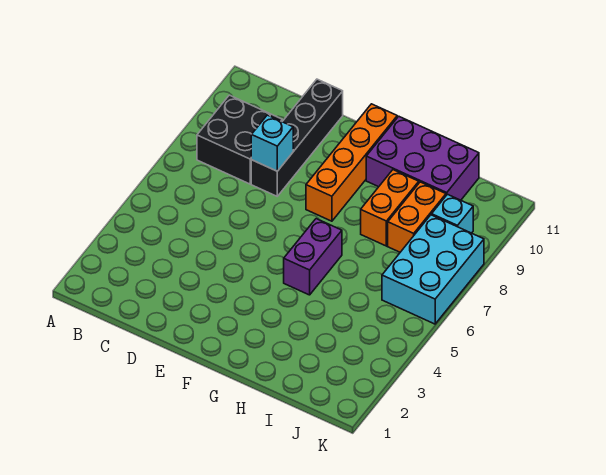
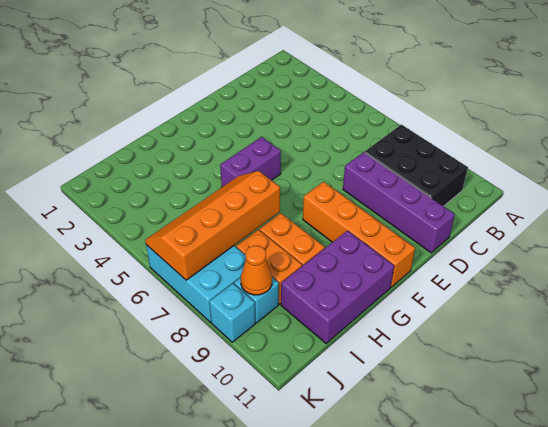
black 2x2 brick [197,95,282,184] -> black 2x3 brick [365,124,468,206]
black 1x4 brick [251,79,343,196] -> purple 1x4 brick [343,152,455,253]
cyan 1x1 brick [251,115,293,171] -> cyan 1x1 brick moved to [209,283,255,342]
purple 1x2 brick [284,219,342,295] -> purple 1x2 brick turned to [220,137,281,187]
none -> orange 2x4 slope [145,171,280,280]
none -> orange 1x1 cone [241,246,272,295]

